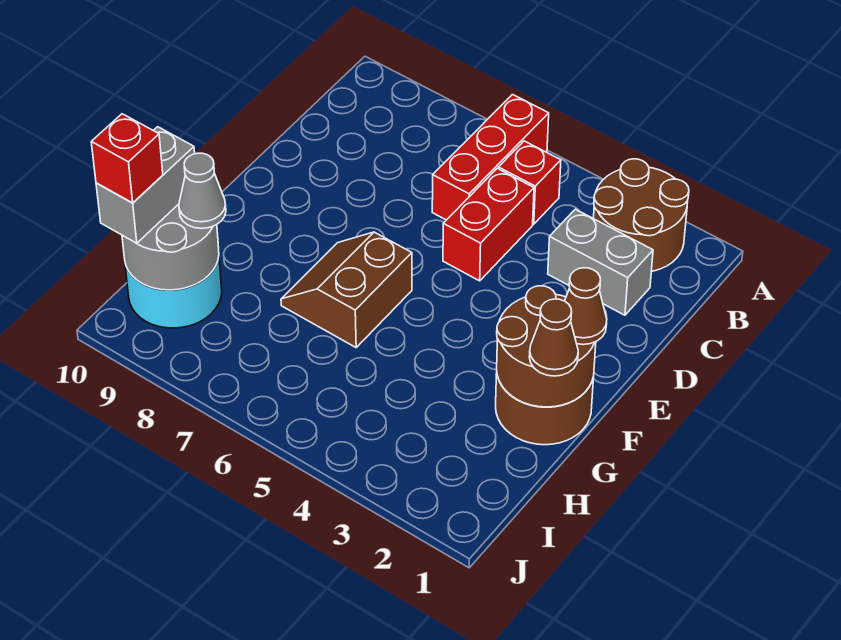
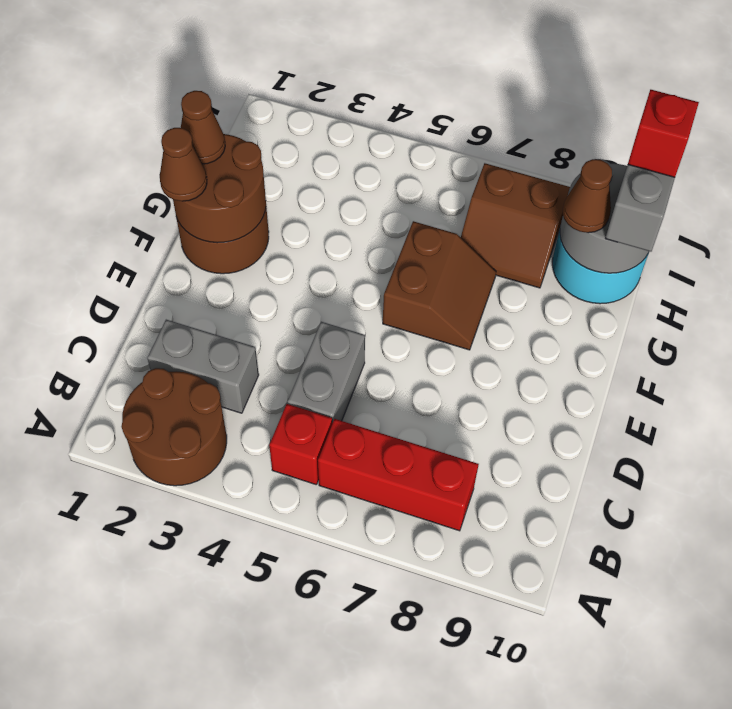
red 1x3 brick [432,95,549,220] -> red 1x3 brick turned to [318,419,479,531]
red 1x2 brick [443,169,534,281] -> grey 1x2 brick [287,322,365,423]
none -> brown 2x2 slope [461,163,570,288]
grey 1x1 cone [179,153,226,229] -> brown 1x1 cone [563,159,612,233]

